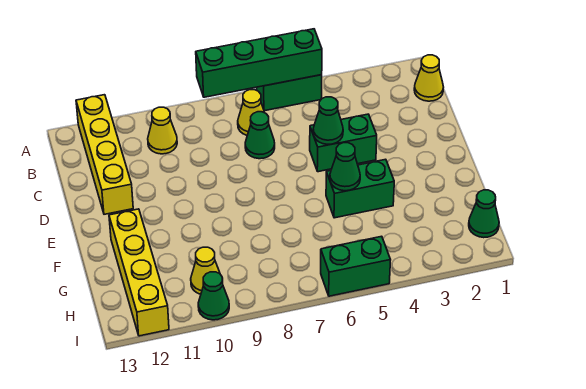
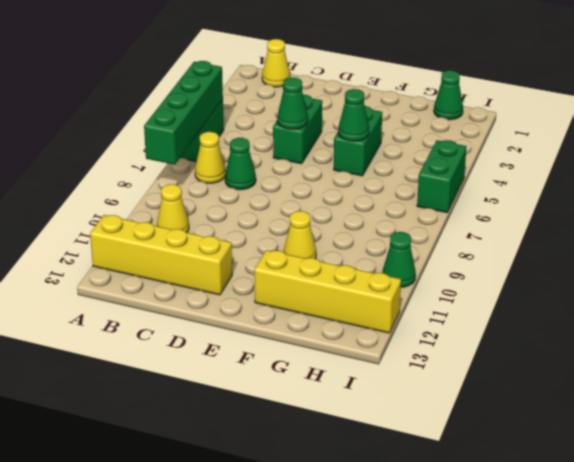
yellow 1x1 cone [191,247,220,294] -> yellow 1x1 cone moved to [284,211,316,259]

